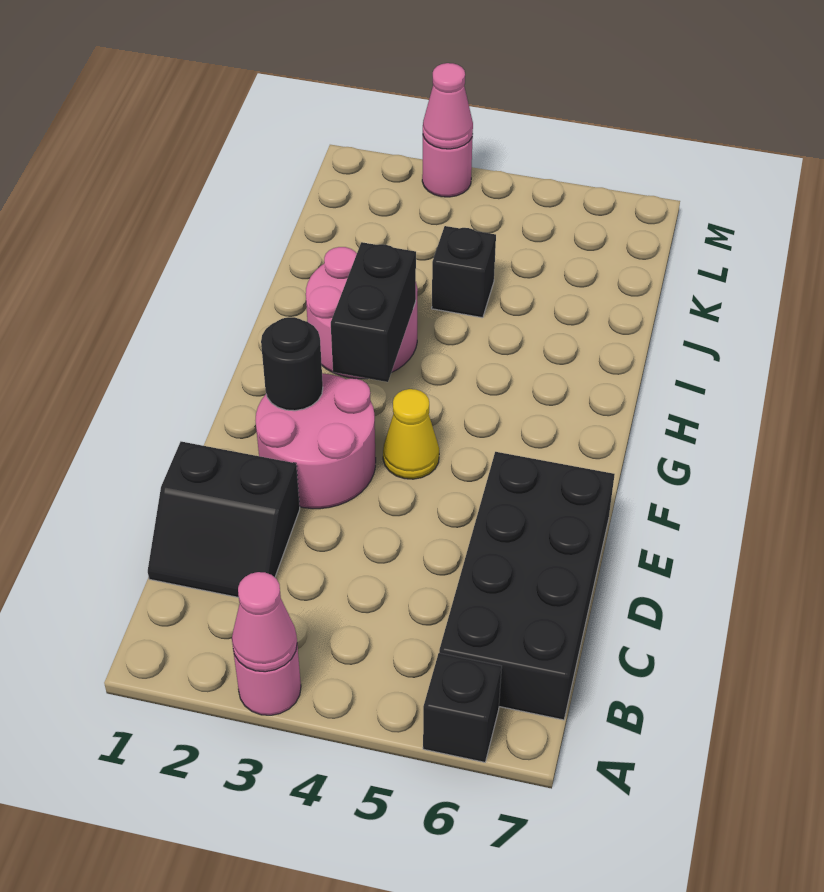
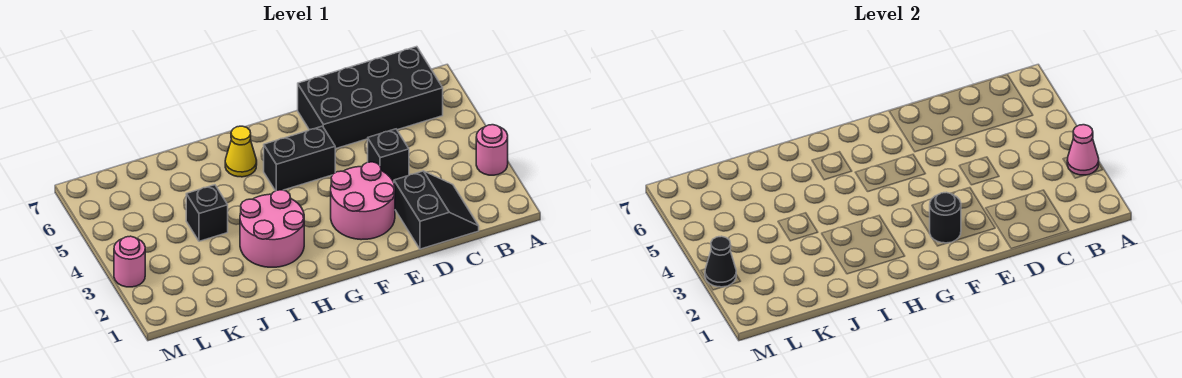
black 1x1 brick [423,653,502,762] -> black 1x1 brick moved to [368,129,409,182]
yellow 1x1 cone [383,389,439,479] -> yellow 1x1 cone moved to [225,126,257,177]
black 1x2 brick [331,242,416,382] -> black 1x2 brick moved to [264,126,335,191]
pink 1x1 cone [423,63,473,149] -> black 1x1 cone [705,236,736,287]

